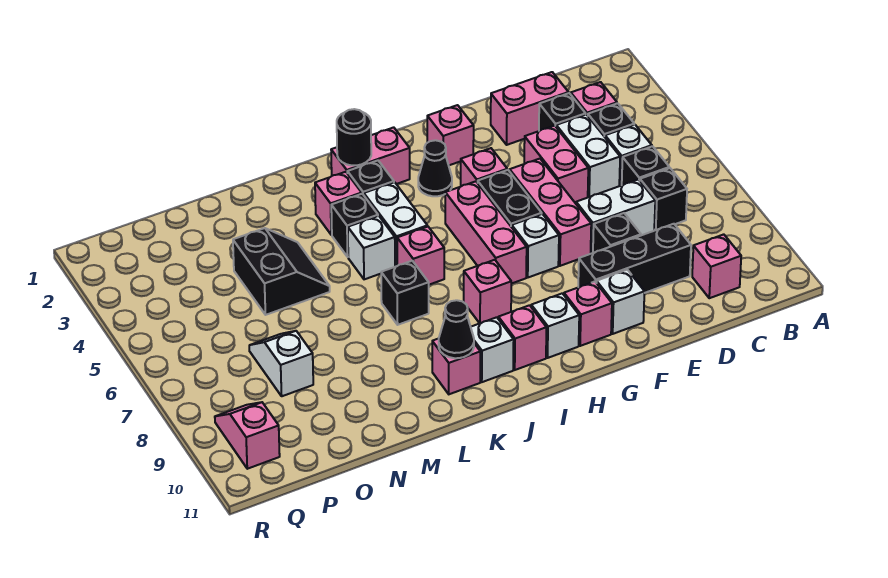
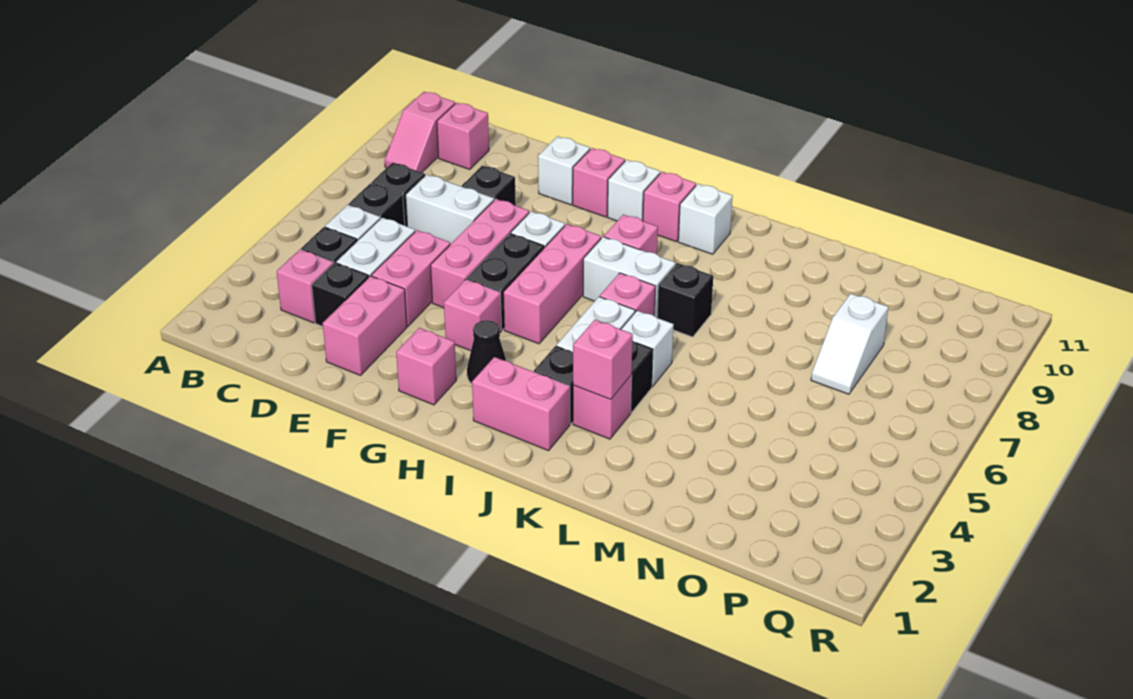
pink 1x2 brick [491,72,568,145] -> pink 1x2 brick turned to [323,276,407,375]
black 1x3 brick [578,224,691,293] -> none
none -> white 1x2 brick [583,237,675,317]
black 1x1 round brick [337,109,371,165] -> none
pink 1x1 brick [432,339,480,394] -> pink 1x1 brick moved to [573,320,633,399]
black 1x1 cone [439,300,474,358] -> none
black 2x2 slope [233,228,330,315] -> none
pink 1x2 slope [215,402,280,469] -> pink 1x2 slope moved to [385,92,455,173]

